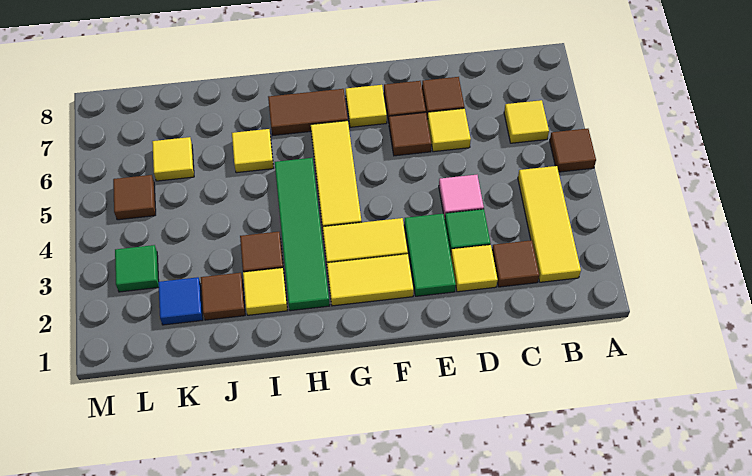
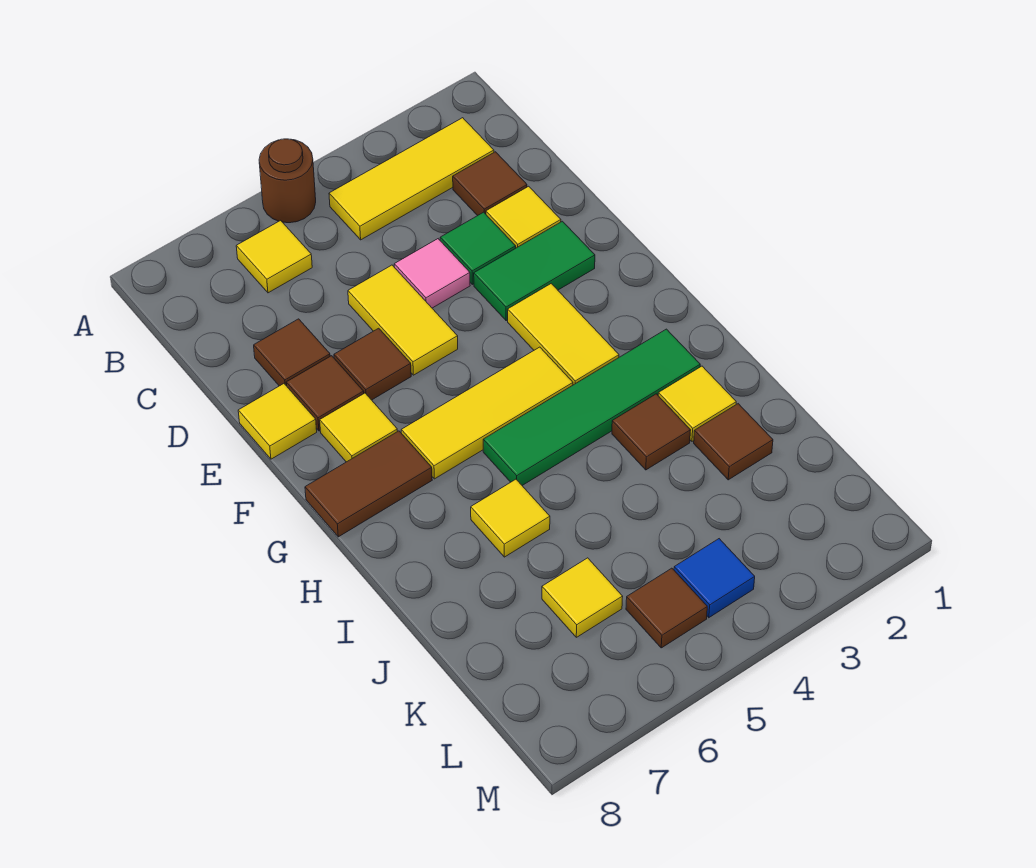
brown 1x1 tile [550,129,596,172] -> brown 1x1 round brick [259,139,316,223]
yellow 1x1 tile [427,108,471,152] -> yellow 1x1 tile moved to [238,384,317,459]
yellow 1x2 tile [327,254,414,306] -> yellow 1x2 tile moved to [348,265,458,375]
brown 1x2 tile [268,89,348,135] -> brown 1x2 tile turned to [305,431,432,537]
blue 1x1 tile [158,277,203,325] -> blue 1x1 tile moved to [674,539,755,618]
green 1x1 tile [115,245,159,292] -> none

